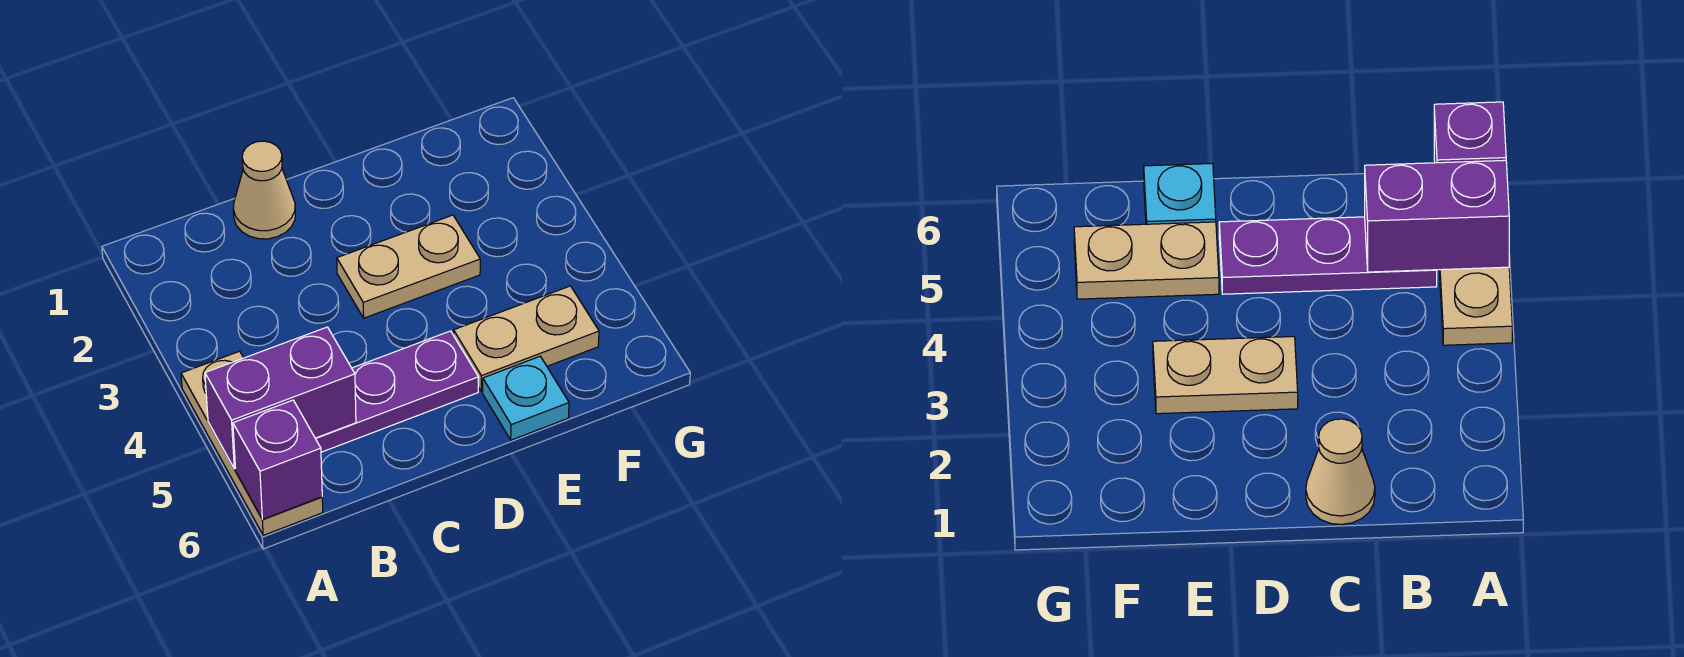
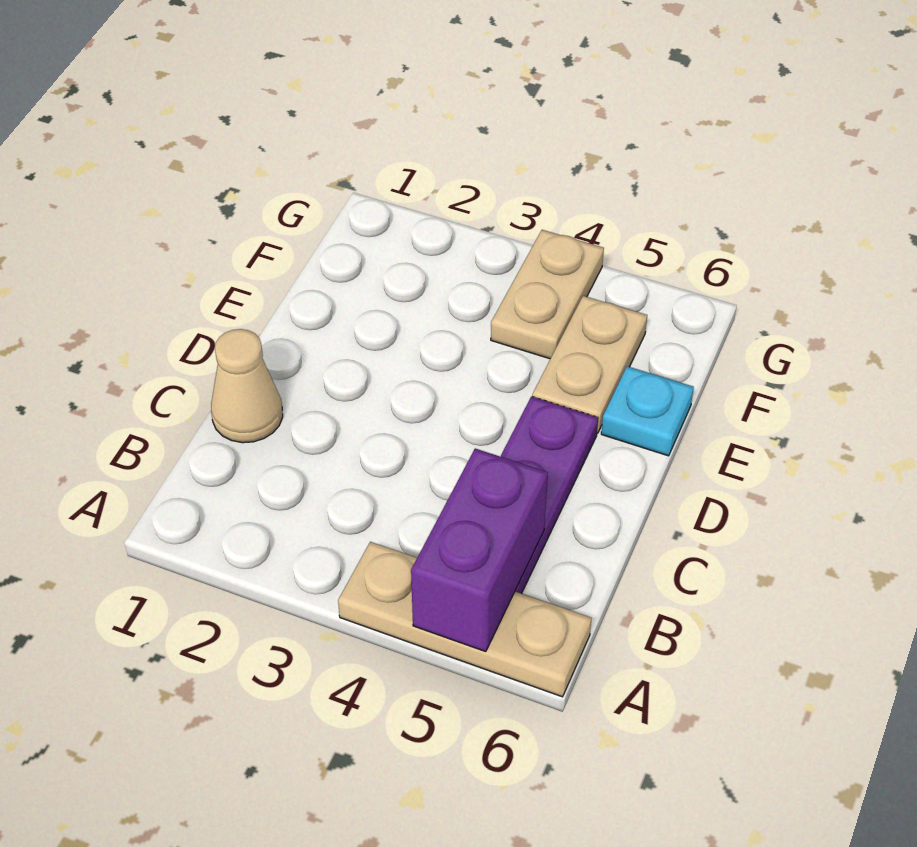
purple 1x1 brick [233,400,322,519] -> none
tan 1x2 plate [337,215,480,318] -> tan 1x2 plate moved to [491,230,604,359]

